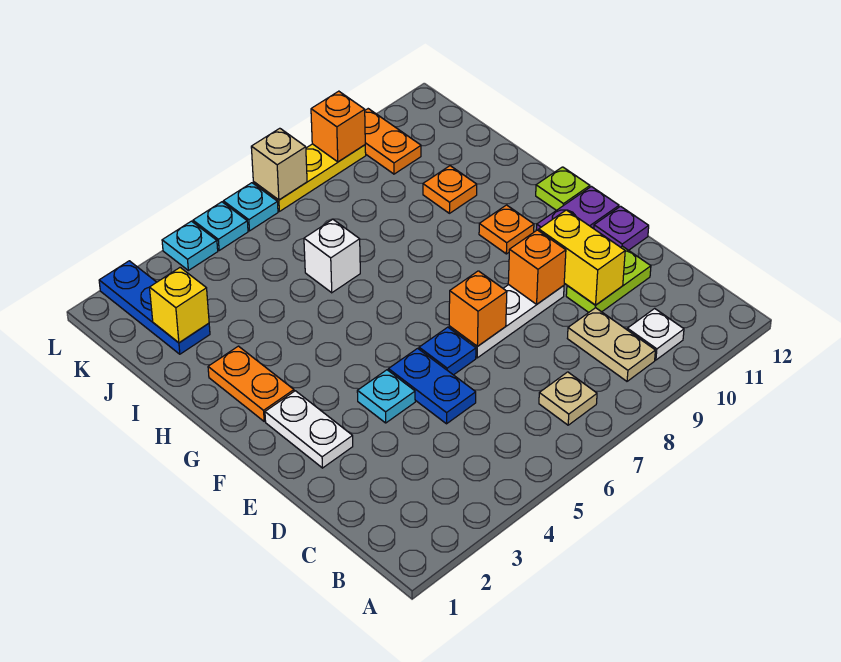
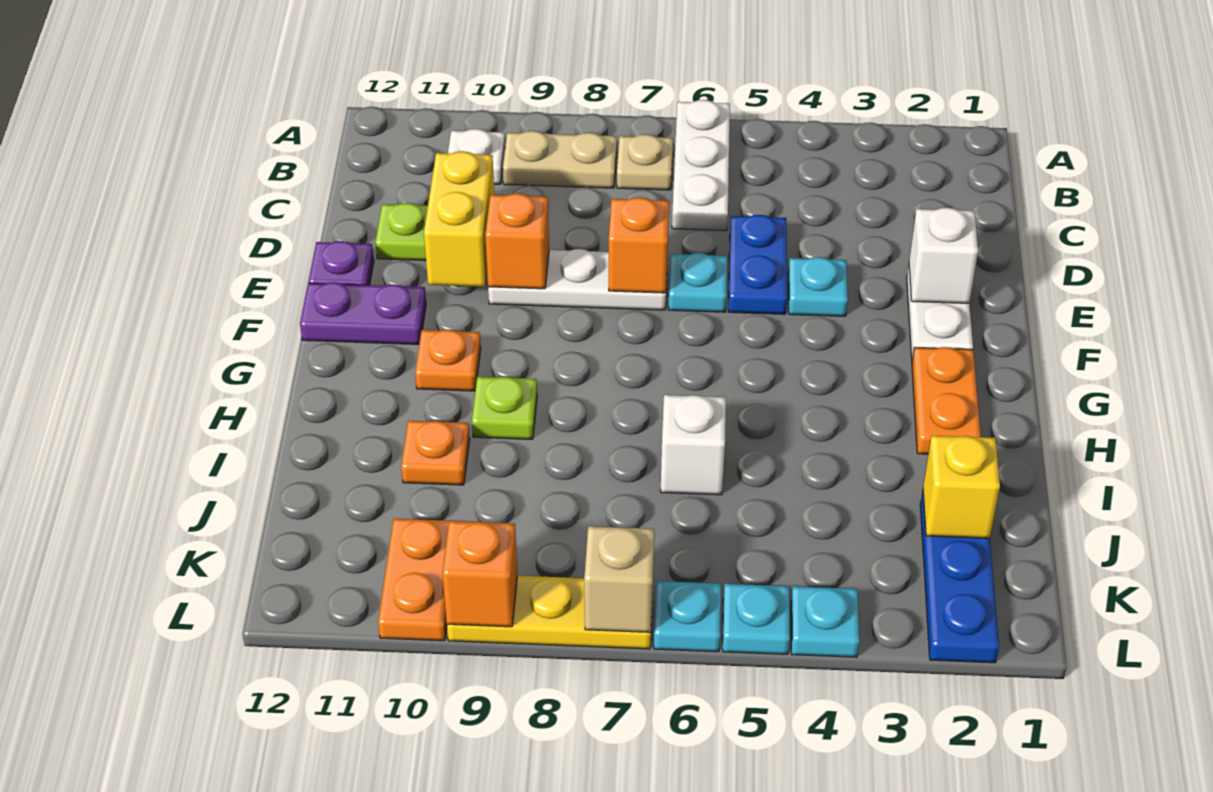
none -> white 1x3 plate [672,100,730,231]
tan 1x2 plate [567,308,655,381] -> tan 1x2 plate turned to [503,131,617,188]
none -> white 1x1 brick [909,208,978,303]
blue 1x1 plate [419,327,476,375] -> cyan 1x1 plate [668,253,727,312]
lime 1x1 plate [536,167,590,210] -> lime 1x1 plate moved to [472,377,537,439]

